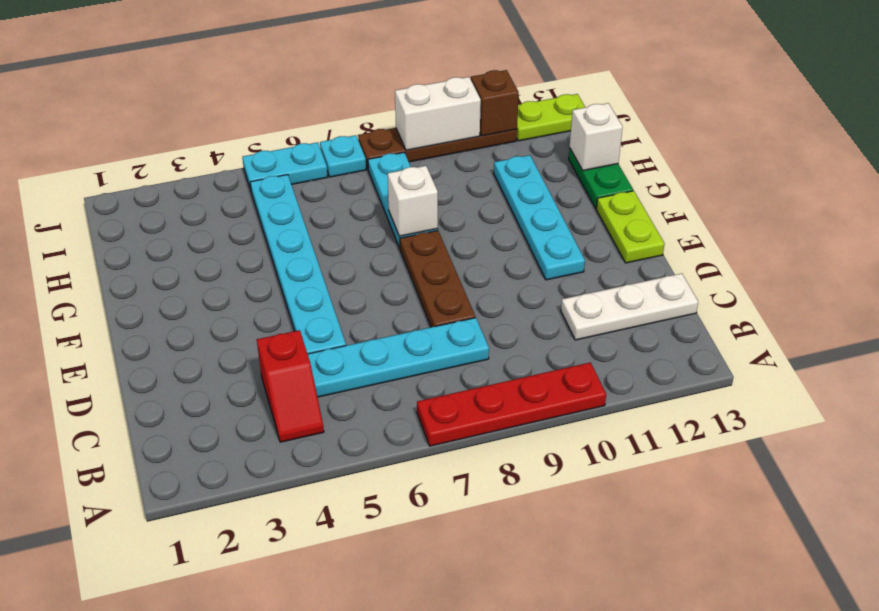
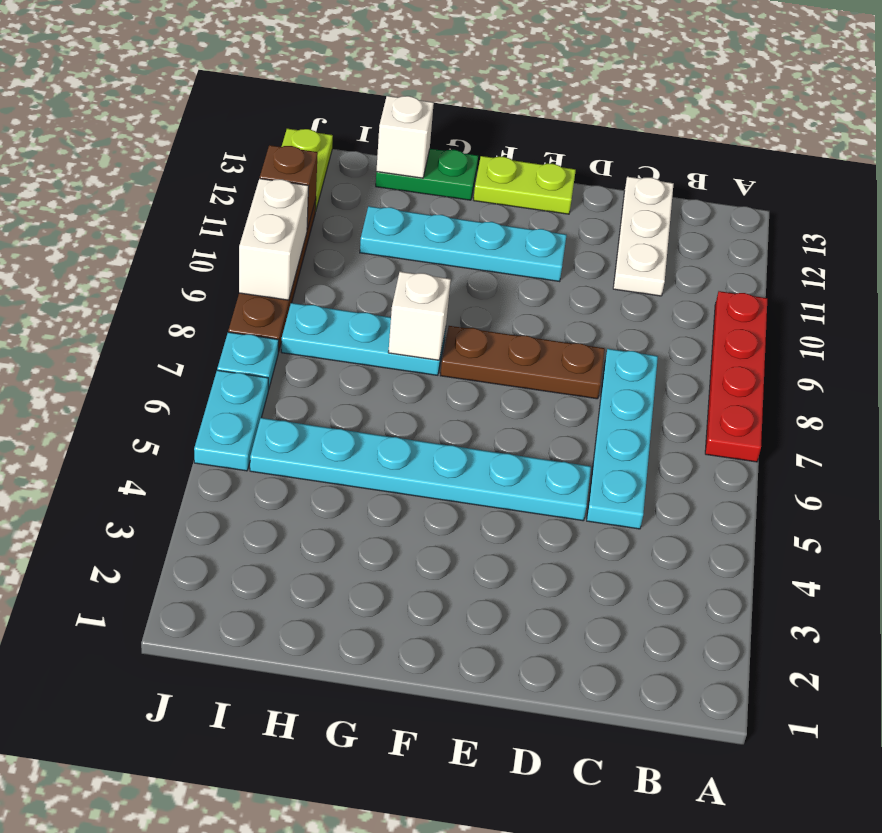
red 1x2 slope [257,330,324,442] -> none

